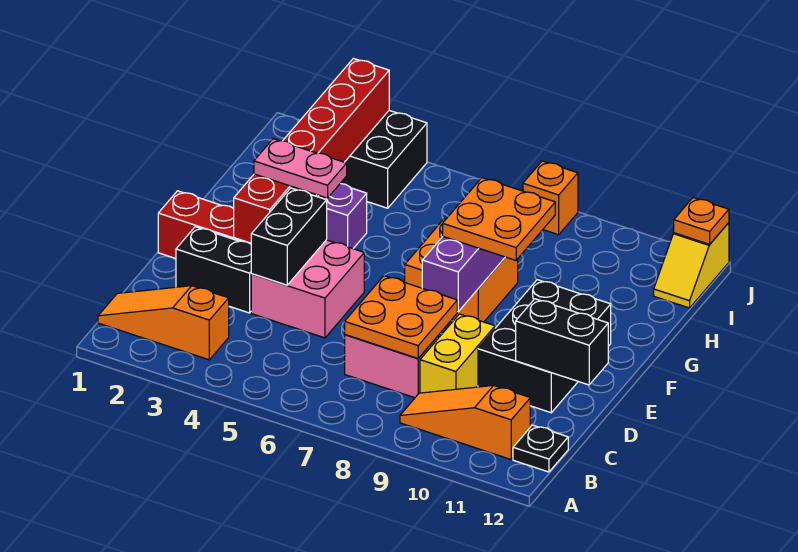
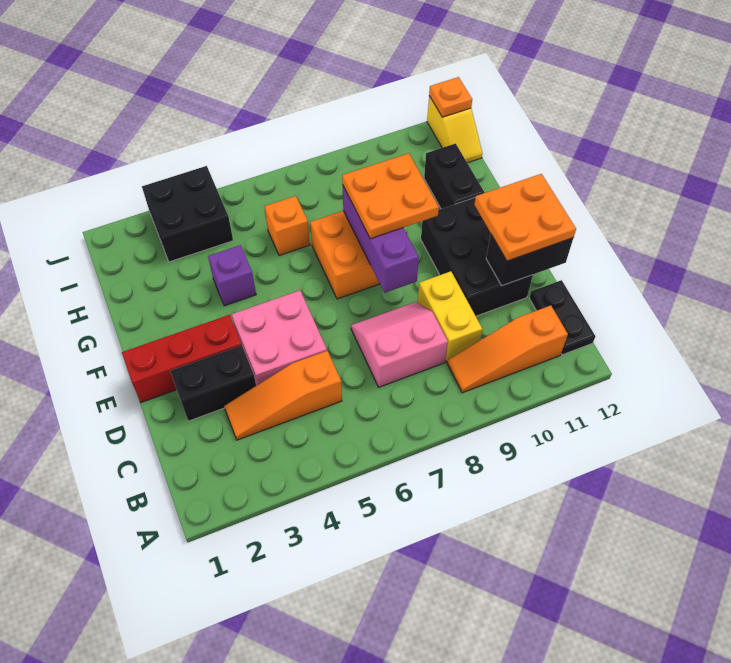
orange 1x3 slope [98,286,229,360] -> orange 1x3 slope moved to [224,351,342,440]
black 1x1 plate [513,425,568,472] -> black 1x2 plate [529,280,595,355]
orange 2x2 plate [345,276,457,359] -> orange 2x2 plate moved to [474,174,576,261]
black 1x2 brick [251,188,327,285] -> black 1x2 brick moved to [424,144,485,209]
red 1x6 brick [234,59,389,243] -> none
pink 1x2 plate [254,139,347,198] -> none
orange 1x1 brick [523,161,578,235] -> orange 1x1 brick moved to [264,196,310,256]

